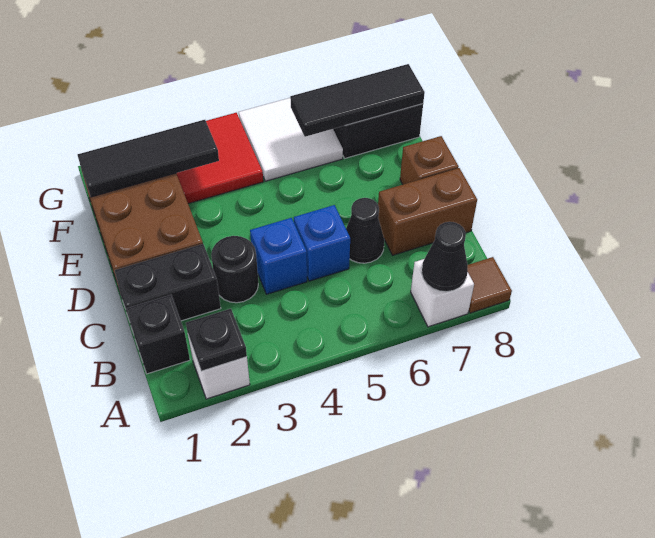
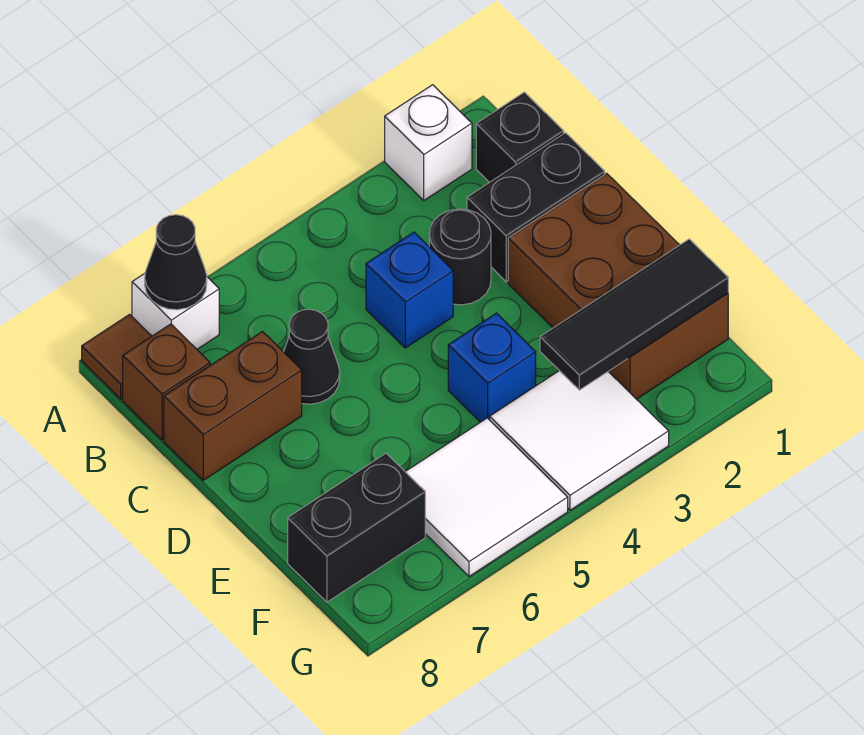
black 1x1 plate [186,309,247,371] -> none
blue 1x1 brick [294,205,350,281] -> blue 1x1 brick moved to [448,313,536,422]
brown 1x1 brick [400,136,459,184] -> brown 1x1 brick moved to [123,324,210,440]
red 2x2 tile [176,113,263,204] -> white 2x2 tile [490,371,669,510]
black 1x3 tile [290,64,425,137] -> none

